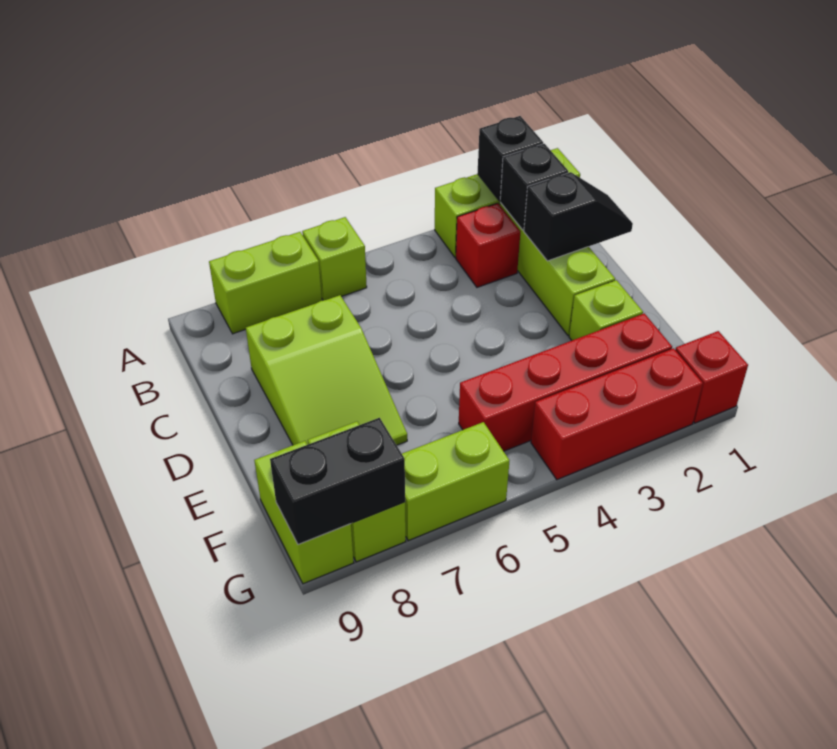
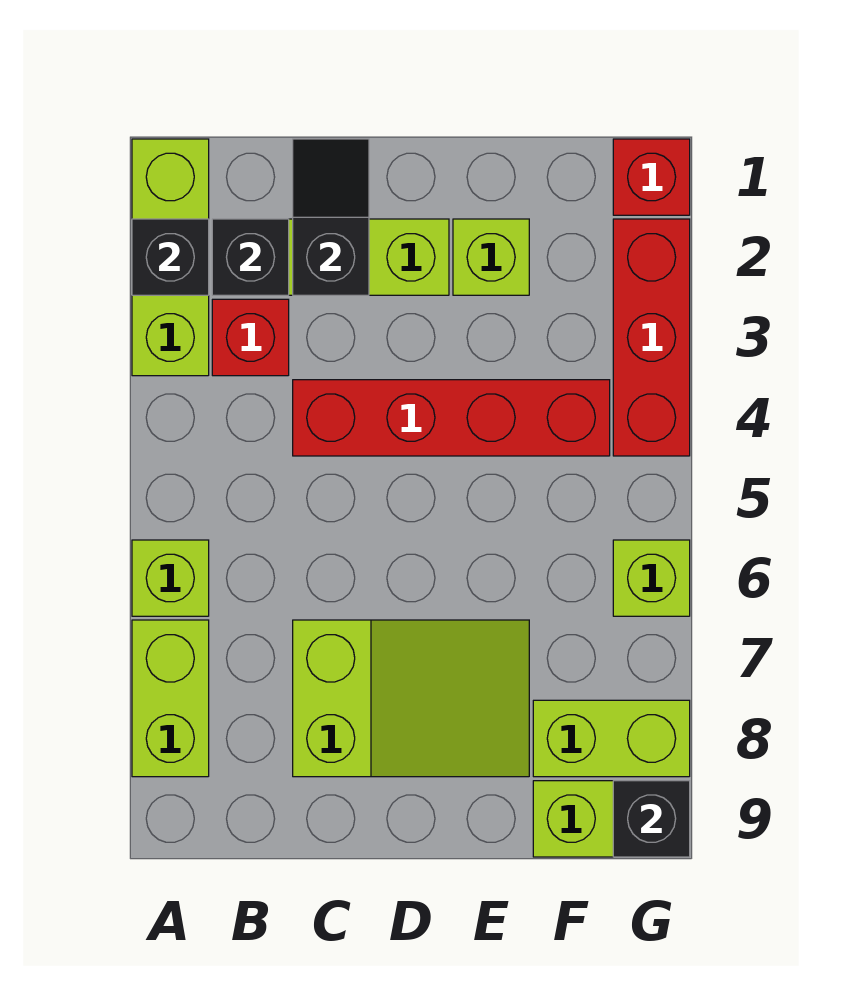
red 1x4 brick [459,313,672,451] -> red 1x4 brick turned to [293,380,610,456]
lime 1x2 brick [402,422,509,541] -> lime 1x1 brick [613,540,690,616]
black 1x2 brick [270,418,405,545] -> black 1x1 brick [613,781,690,857]

